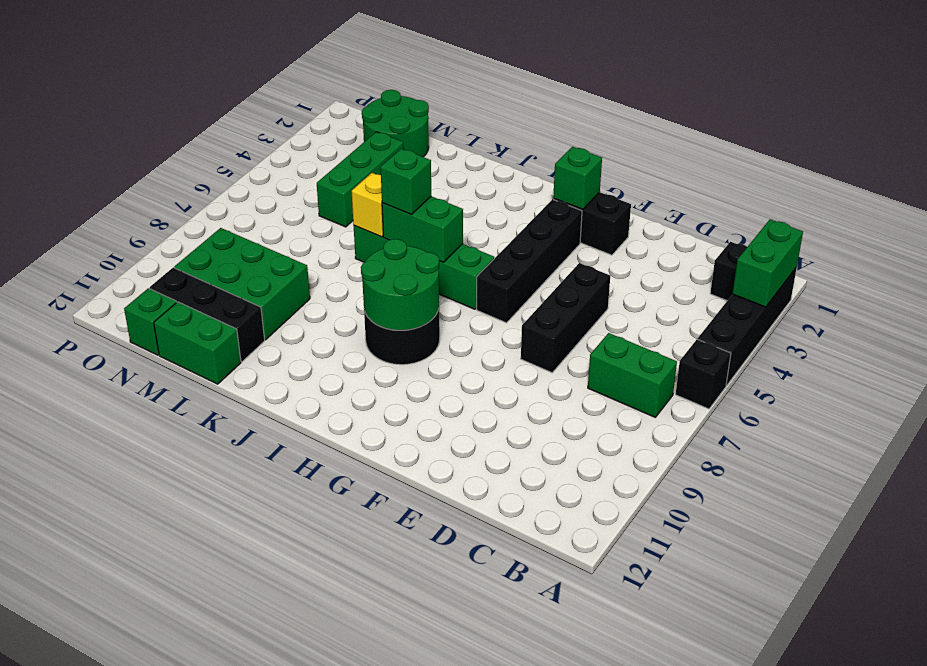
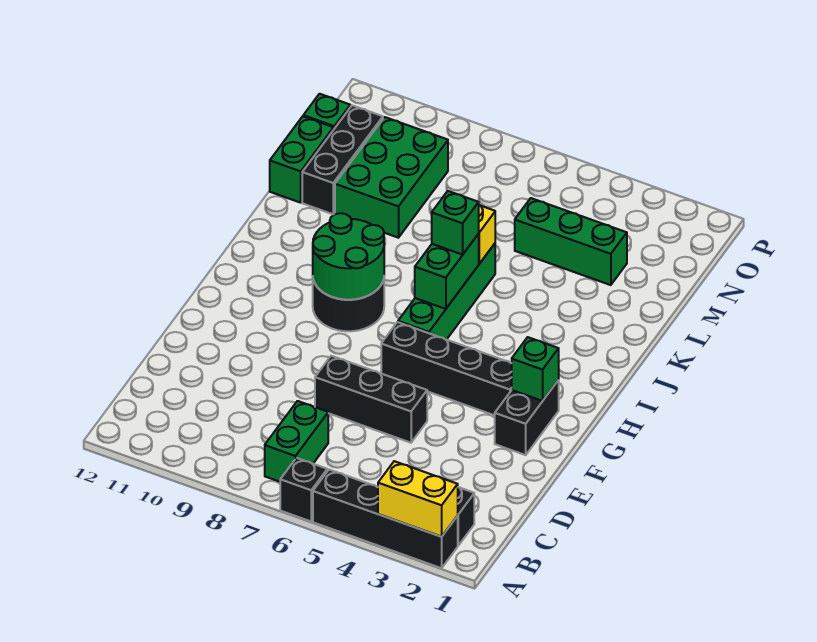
green 1x2 brick [732,219,803,307] -> yellow 1x2 brick [378,461,458,537]
green 2x2 round brick [362,90,429,157] -> none

